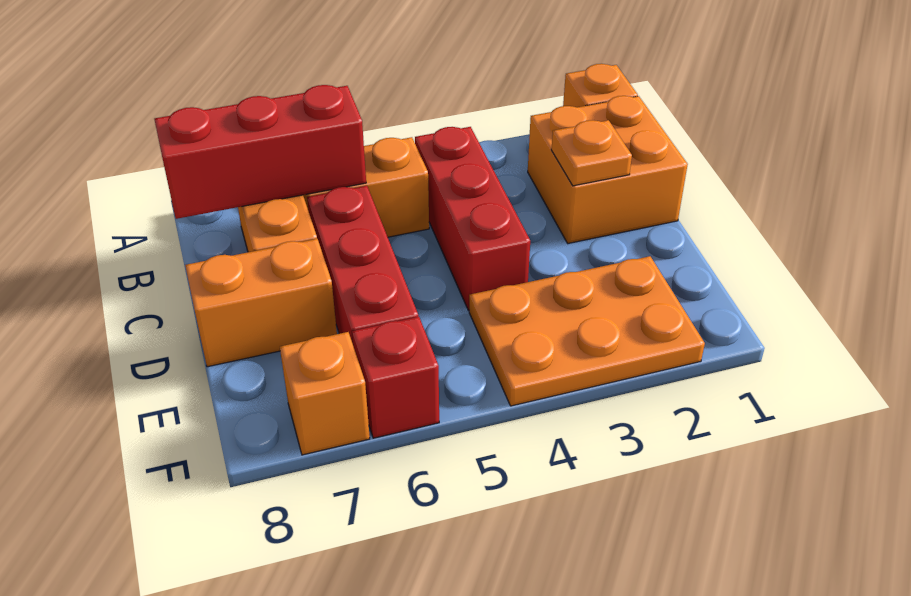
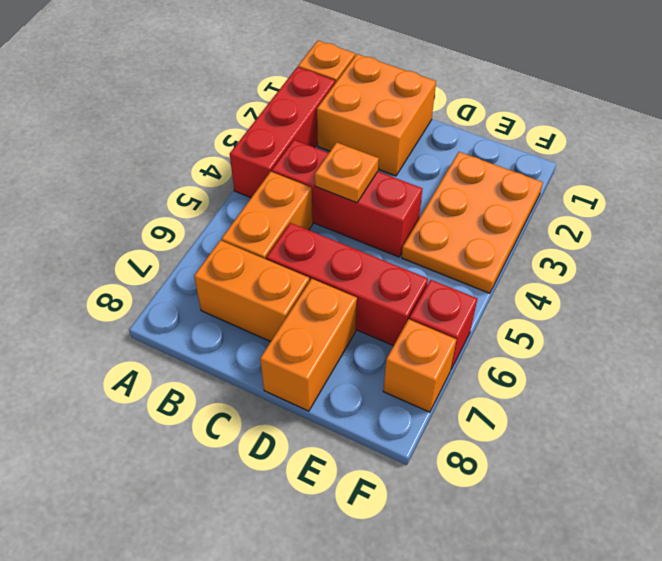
red 1x3 brick [154,85,366,219] -> red 1x3 brick moved to [230,67,335,198]
orange 1x1 plate [551,120,632,186] -> orange 1x1 plate moved to [315,142,379,203]

